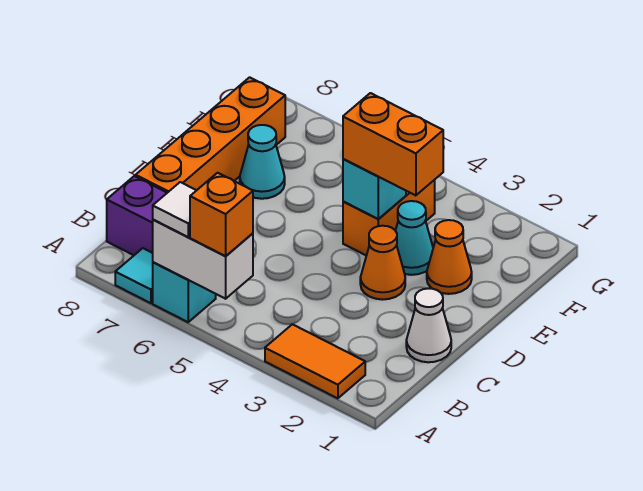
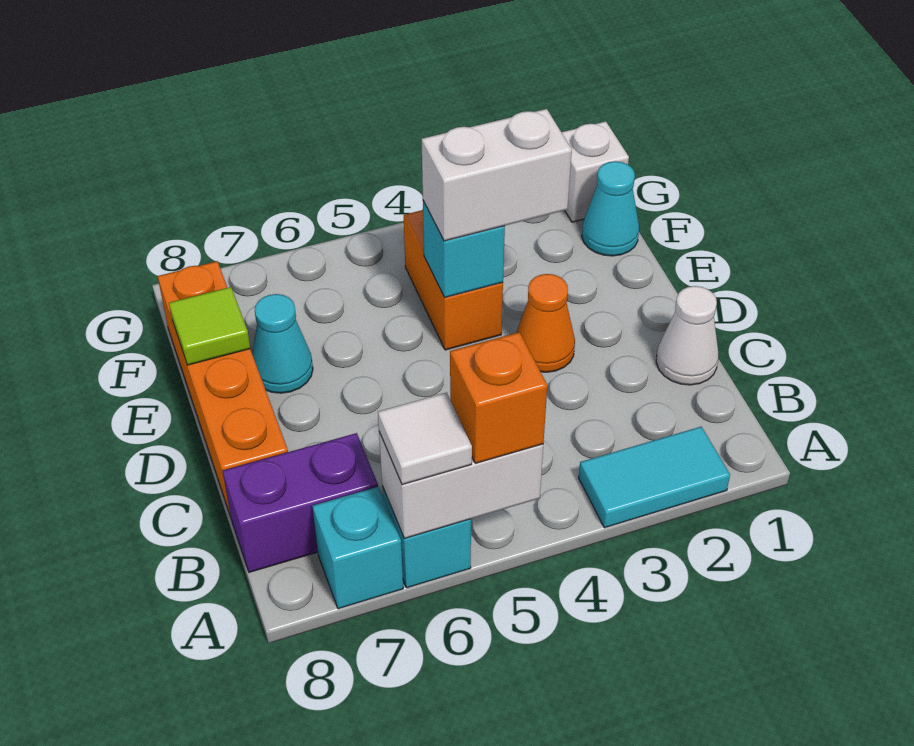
orange 1x2 tile [265,324,365,398] -> cyan 1x2 tile [579,427,730,528]
cyan 1x1 tile [115,248,153,303] -> cyan 1x1 brick [312,487,403,609]
orange 1x1 cone [427,220,472,294] -> none
cyan 1x1 cone [395,201,433,275] -> cyan 1x1 cone moved to [582,161,639,256]
orange 1x2 brick [343,93,443,196] -> white 1x2 brick [421,109,572,241]
none -> lime 1x1 tile [169,287,250,365]
none -> white 1x1 brick [562,121,629,222]

